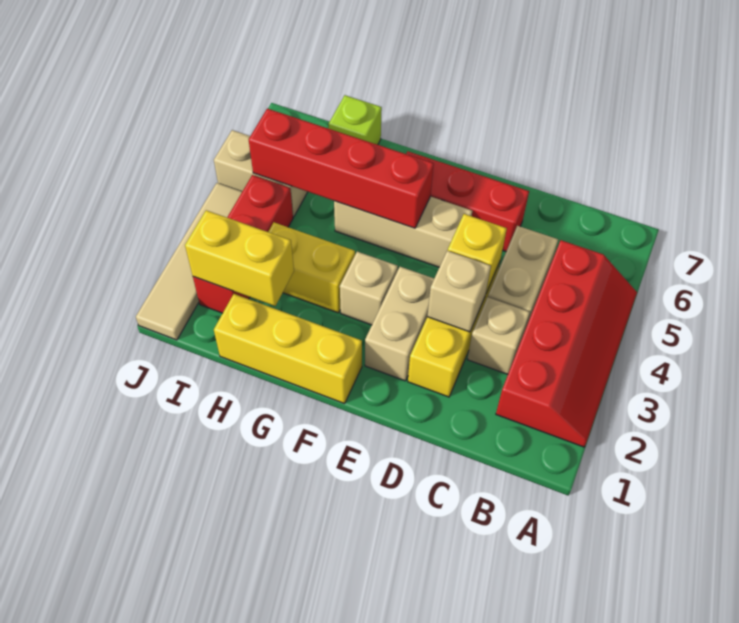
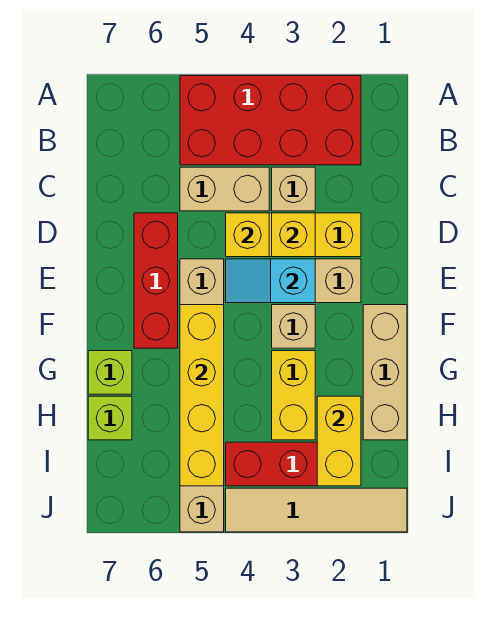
red 2x4 slope [496,240,637,447] -> red 2x4 brick [180,76,361,165]
tan 1x1 brick [427,251,491,332] -> yellow 1x1 brick [272,213,315,257]
none -> cyan 1x2 slope [226,259,315,303]
yellow 1x3 brick [214,294,362,404] -> tan 1x3 brick [363,305,407,440]
red 1x4 brick [249,109,434,228] -> yellow 1x4 brick [180,305,224,486]
none -> lime 1x1 brick [88,351,132,394]

